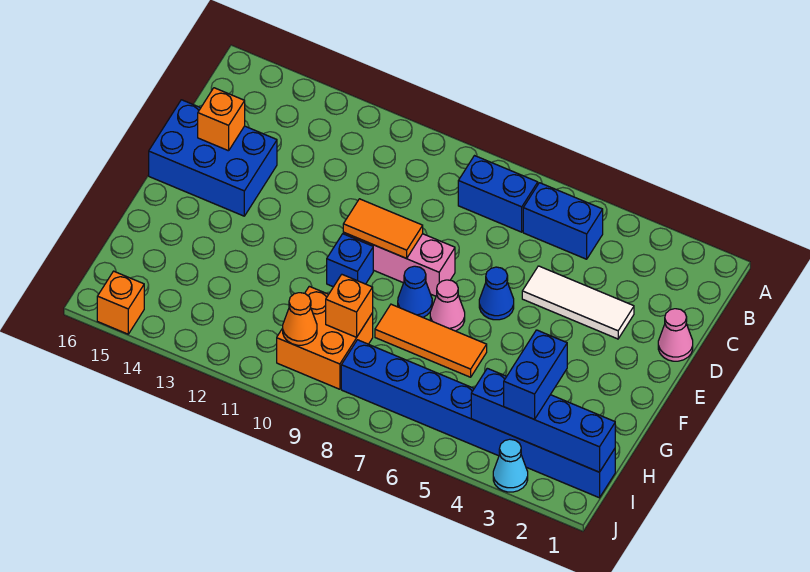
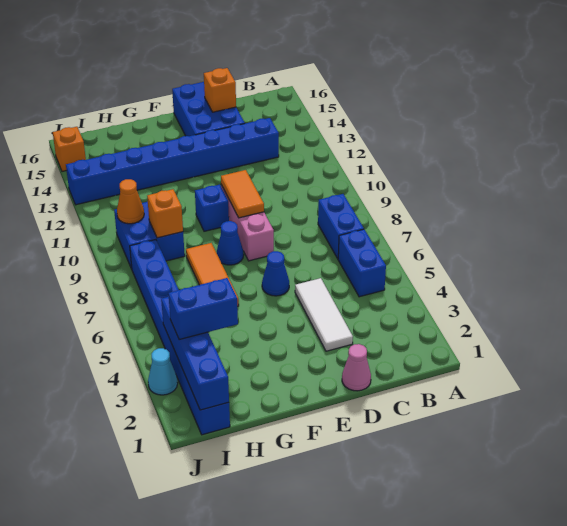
none -> blue 1x8 brick [66,118,279,205]
pink 1x1 cone [430,280,465,331] -> none
orange 2x2 brick [277,286,373,389] -> blue 2x2 brick [114,202,185,269]

